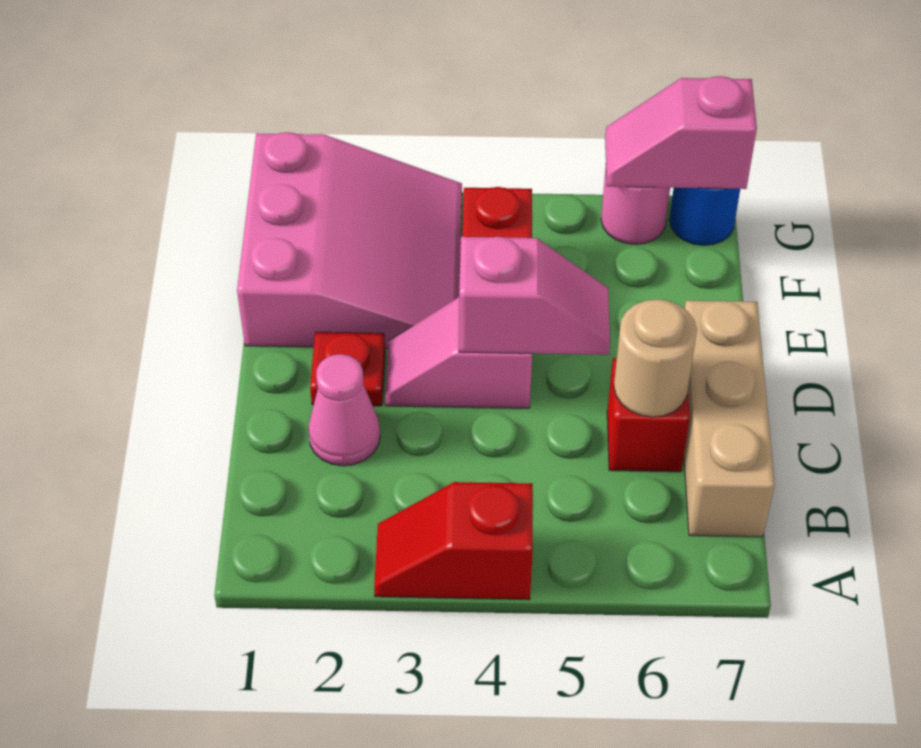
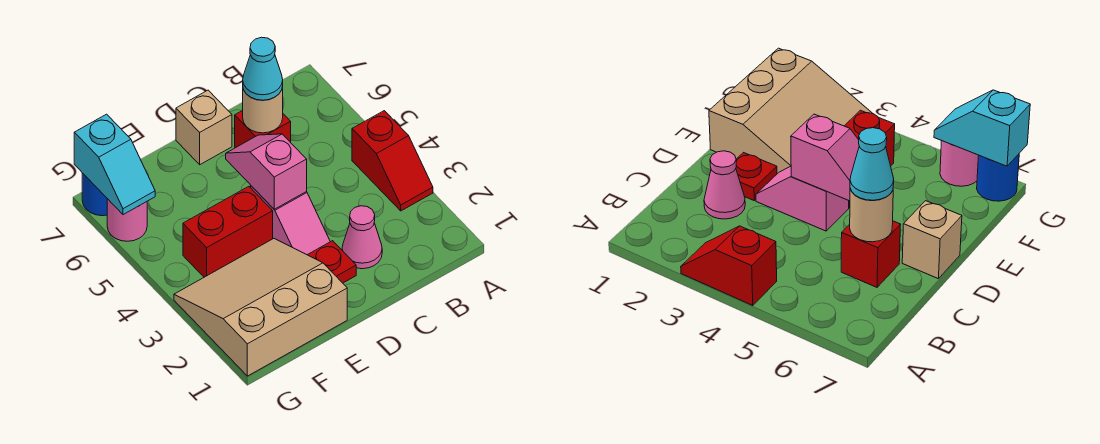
tan 1x3 brick [684,301,775,537] -> tan 1x1 brick [176,90,232,165]
none -> cyan 1x1 cone [243,37,283,100]
pink 3x3 slope [237,132,462,348] -> tan 3x3 slope [174,239,347,376]
pink 1x2 slope [605,76,757,189] -> cyan 1x2 slope [74,114,155,215]

